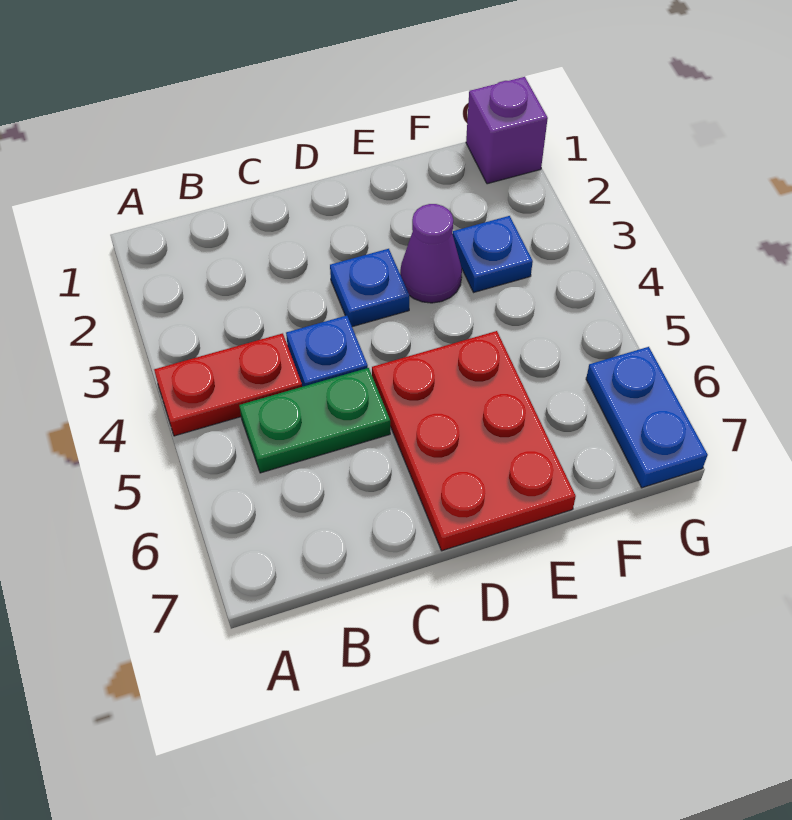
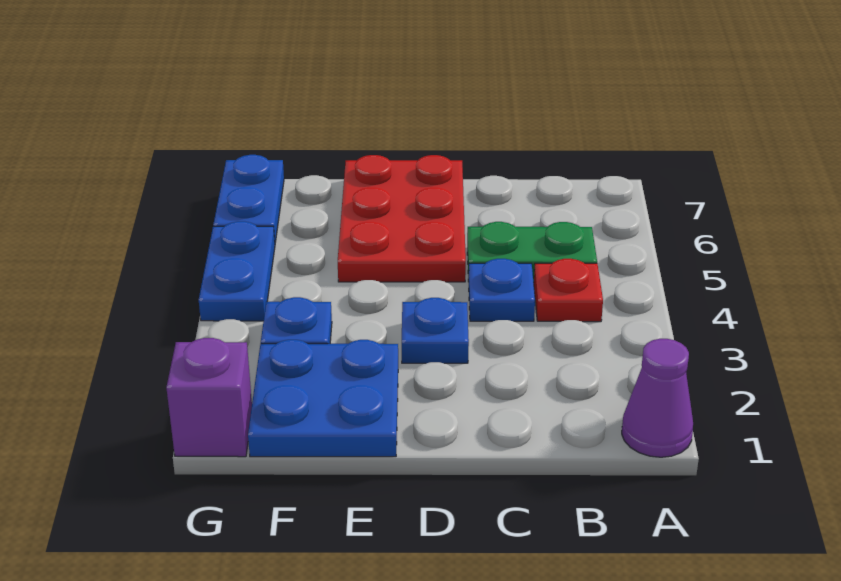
red 1x2 plate [154,333,302,436] -> red 1x1 plate [534,259,603,322]
none -> blue 2x2 plate [248,340,398,457]
purple 1x1 cone [400,204,462,303] -> purple 1x1 cone moved to [622,339,693,457]
none -> blue 1x2 plate [199,221,275,321]

